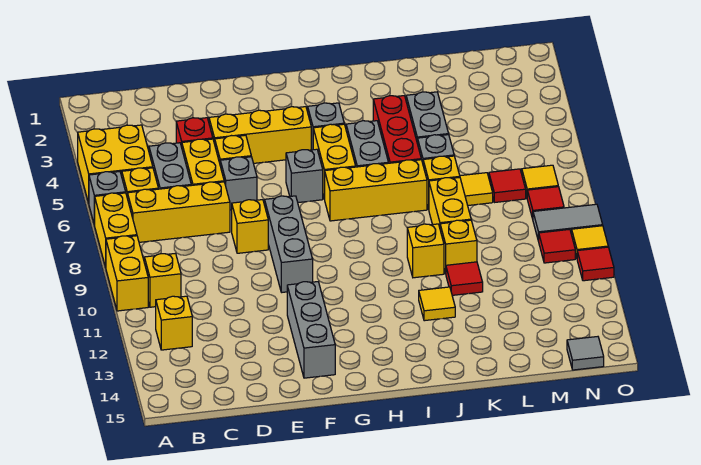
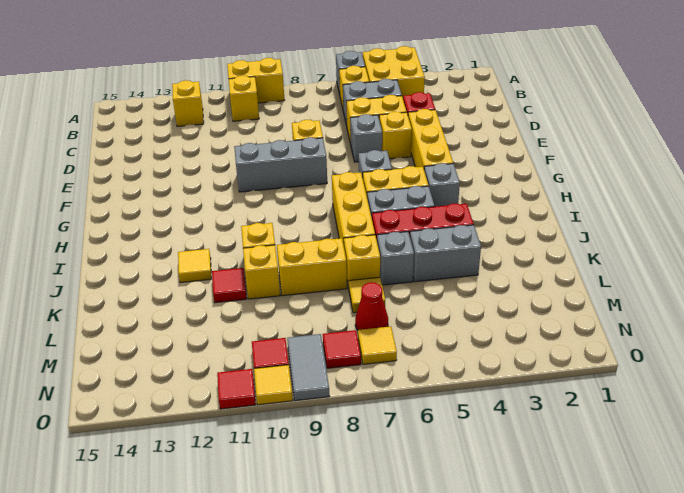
yellow 1x2 brick [95,193,137,267] -> none
yellow 1x3 brick [127,182,230,242] -> none
grey 1x3 brick [287,282,335,378] -> none
red 1x1 tile [489,169,526,202] -> red 1x1 cone [355,282,388,330]
grey 1x1 tile [567,337,604,370] -> none

